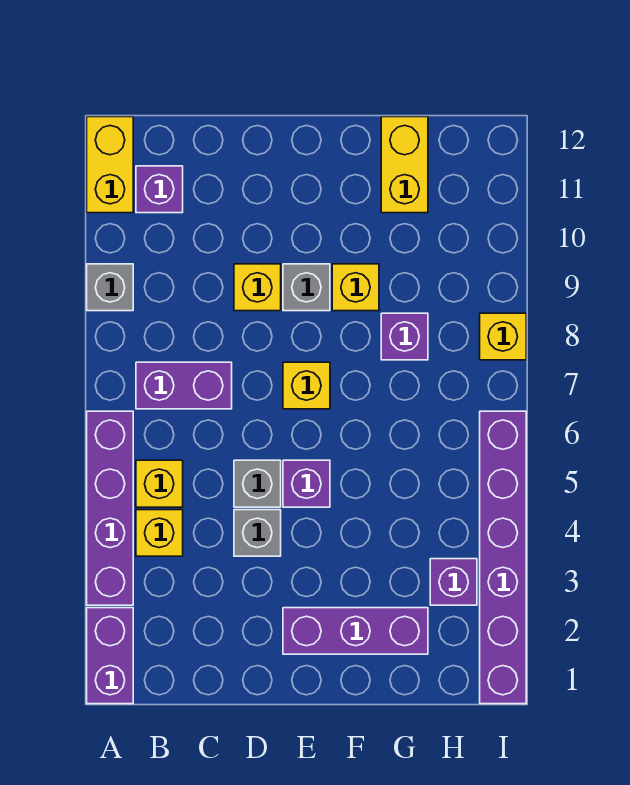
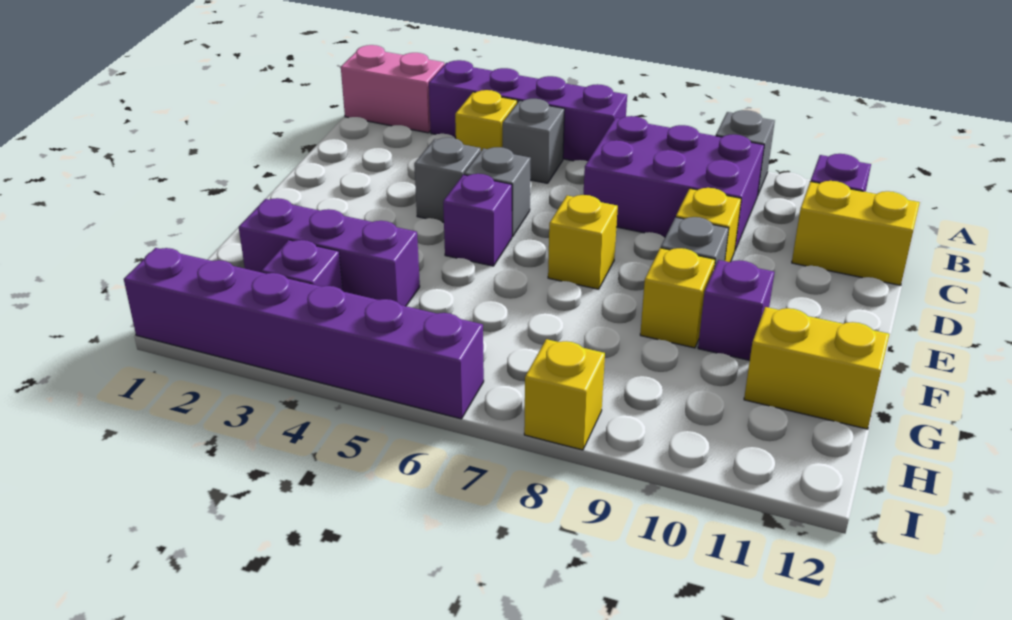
purple 1x2 brick [87,608,133,704] -> pink 1x2 brick [341,45,444,133]
yellow 1x2 brick [87,117,133,213] -> yellow 1x2 brick moved to [792,181,920,285]
yellow 1x1 brick [136,460,183,507] -> grey 1x1 brick [503,99,565,183]
purple 1x2 brick [136,362,232,409] -> purple 2x3 brick [584,116,764,250]
purple 1x3 brick [283,608,428,654] -> purple 1x3 brick turned to [239,198,420,306]
purple 1x1 brick [381,313,428,360] -> purple 1x1 brick moved to [698,260,774,360]

